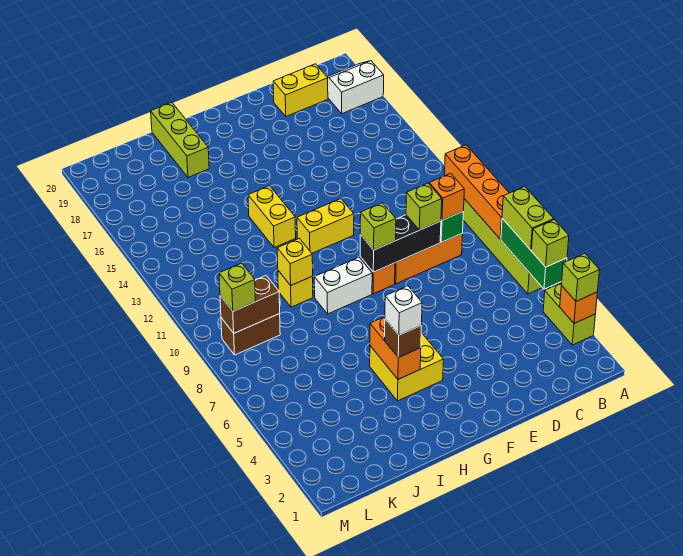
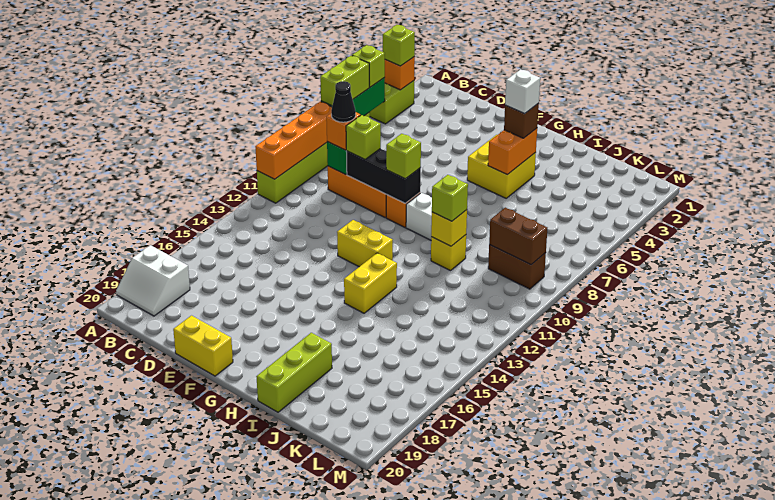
none -> black 1x1 cone [331,81,356,122]
yellow 1x2 brick [273,64,328,116] -> yellow 1x2 brick moved to [173,316,233,376]
lime 1x1 brick [219,263,256,311] -> lime 1x1 brick moved to [432,175,468,221]

